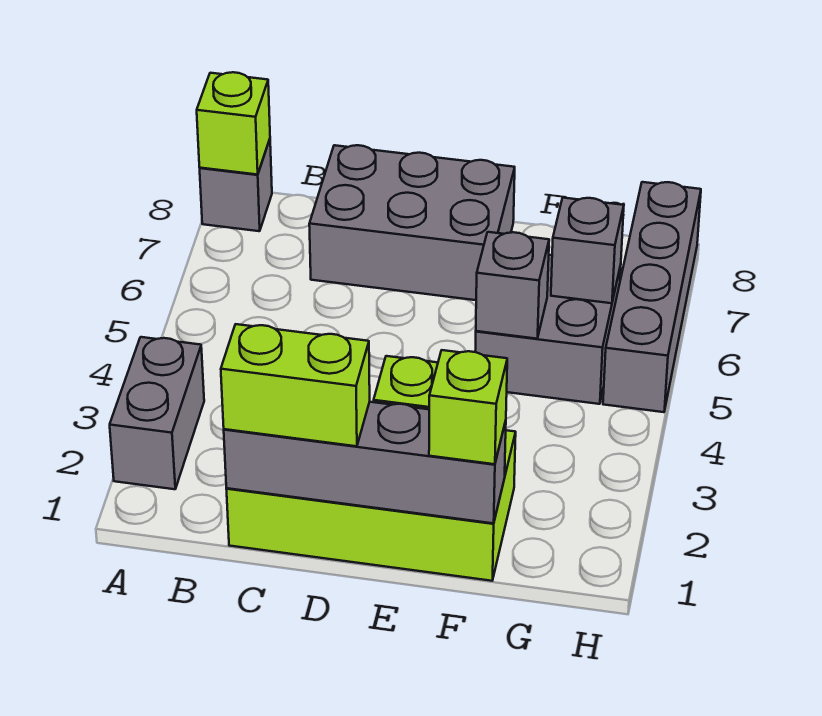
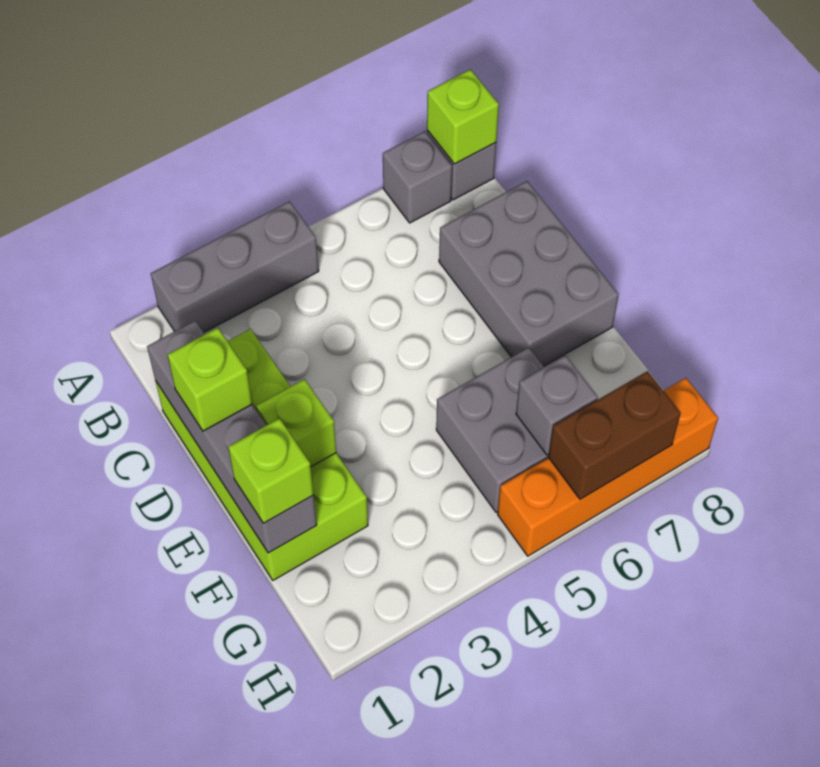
grey 1x2 brick [110,337,204,489] -> grey 1x3 brick [151,201,319,332]
lime 1x2 brick [221,324,370,446] -> lime 1x1 brick [167,328,252,431]
grey 1x1 brick [476,232,549,339] -> grey 1x1 brick moved to [383,131,452,223]
grey 1x4 brick [603,182,701,412] -> orange 1x4 brick [498,378,718,556]
none -> brown 1x2 brick [548,371,681,499]

